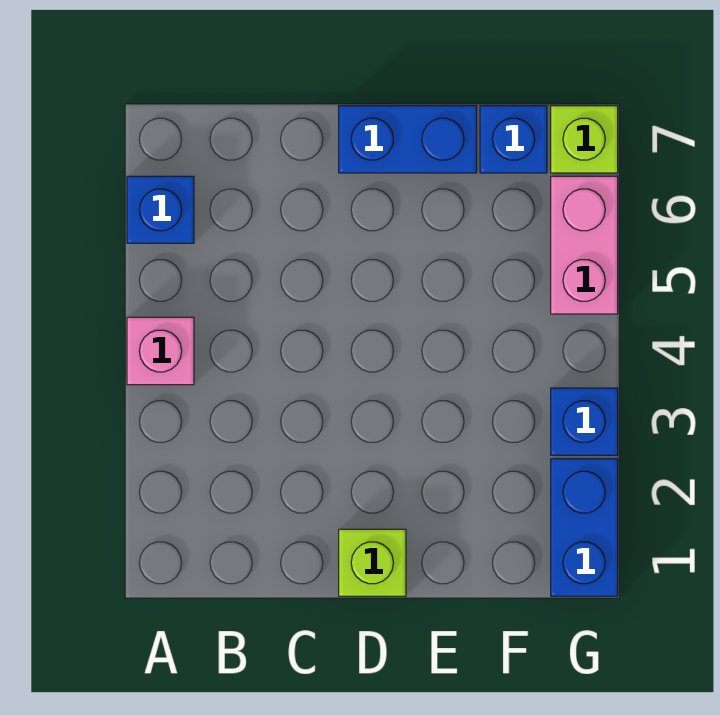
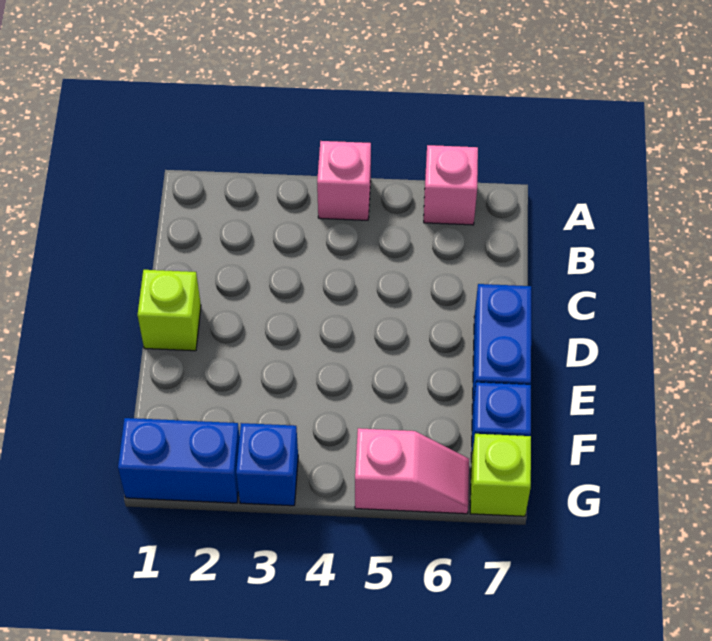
blue 1x1 brick [127,176,194,243] -> pink 1x1 brick [424,145,478,225]
pink 1x2 brick [551,176,618,314] -> pink 1x2 slope [355,428,469,514]

